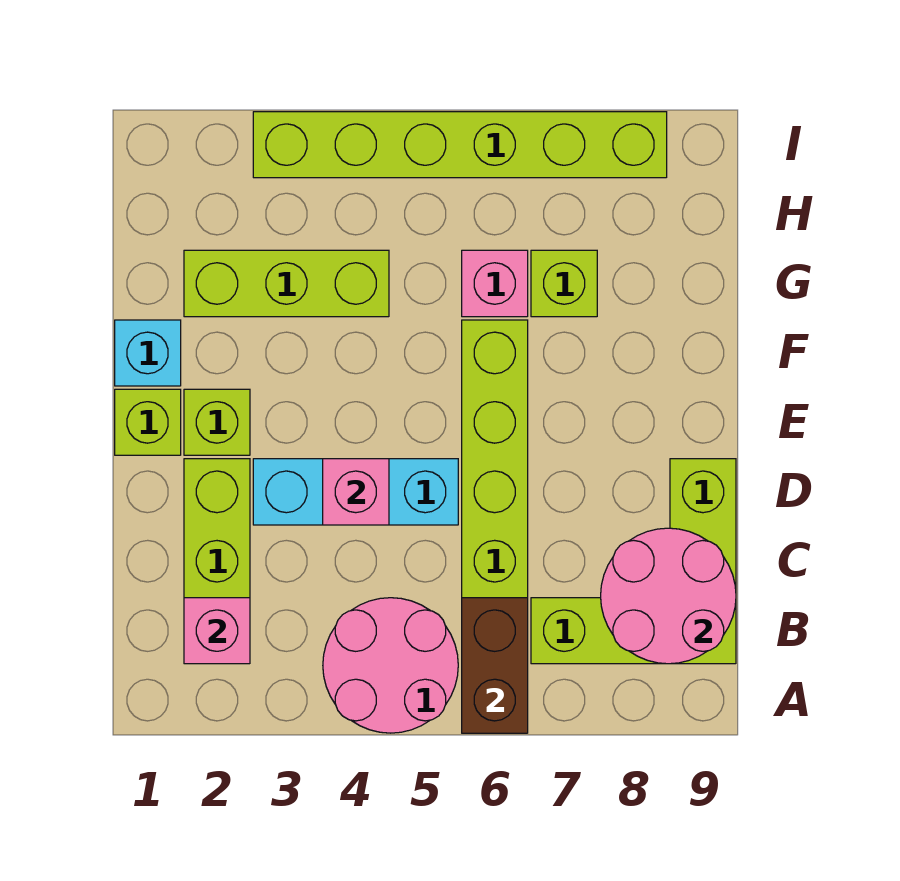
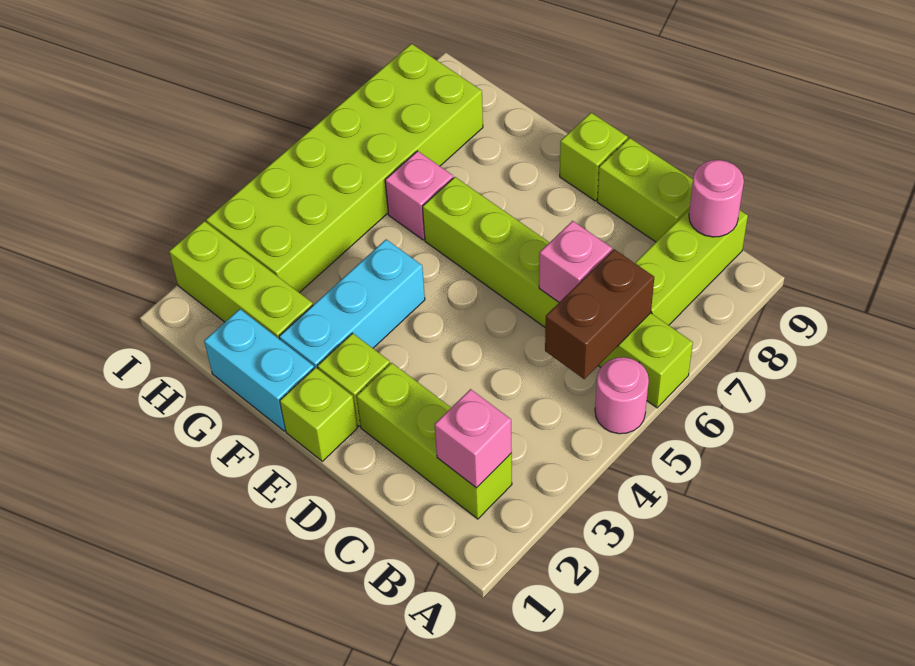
pink 2x2 round brick [323,598,458,733] -> pink 1x1 round brick [595,357,649,434]
brown 1x2 brick [462,598,528,733] -> brown 1x2 brick turned to [545,249,654,379]
pink 2x2 round brick [601,528,736,664] -> pink 1x1 round brick [689,160,744,237]
cyan 1x3 brick [253,459,458,525] -> cyan 1x3 brick moved to [279,239,425,369]
pink 1x1 brick [323,459,389,525] -> pink 1x1 brick moved to [539,221,612,302]
cyan 1x1 brick [115,320,181,386] -> cyan 1x2 brick [204,309,314,431]
lime 1x3 brick [184,250,389,317] -> lime 1x3 brick turned to [169,221,313,339]
lime 1x1 brick [531,250,597,317] -> lime 1x1 brick moved to [560,113,628,201]
lime 1x6 brick [253,112,667,178] -> lime 2x6 brick [206,44,483,293]

